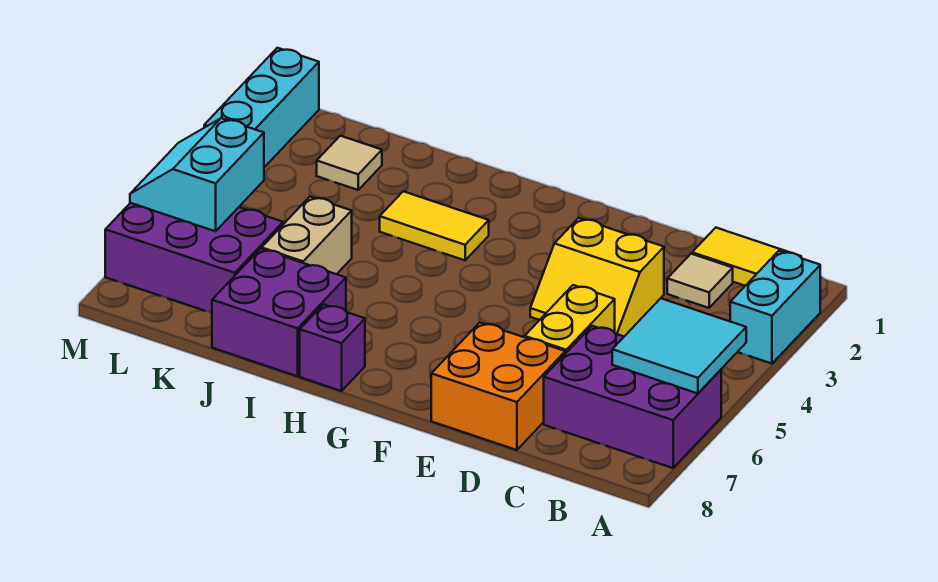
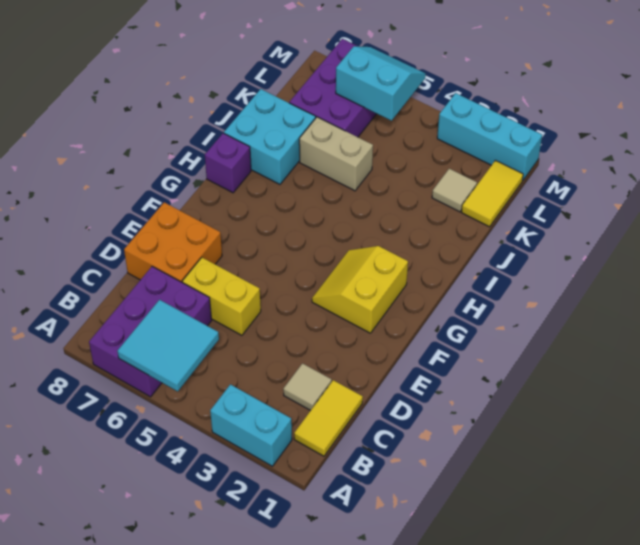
yellow 2x2 slope [530,218,664,336] -> yellow 2x2 slope moved to [312,246,408,333]
yellow 1x2 tile [380,191,489,260] -> yellow 1x2 tile moved to [461,160,523,227]
purple 2x2 brick [212,249,346,376] -> cyan 2x2 brick [224,89,316,184]

